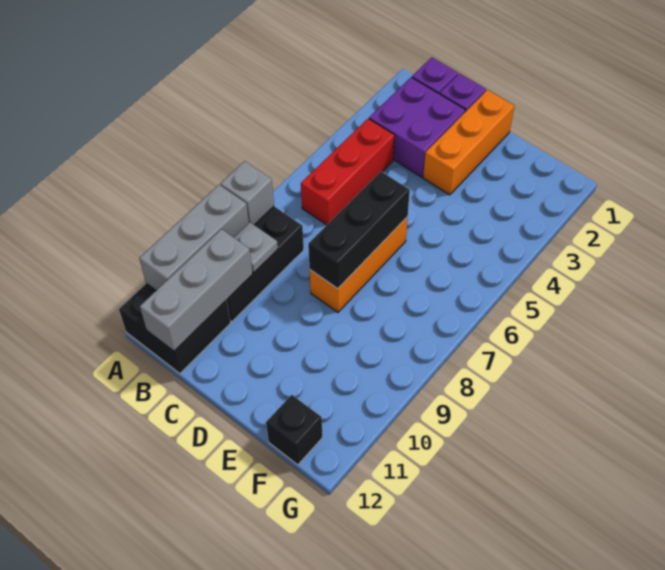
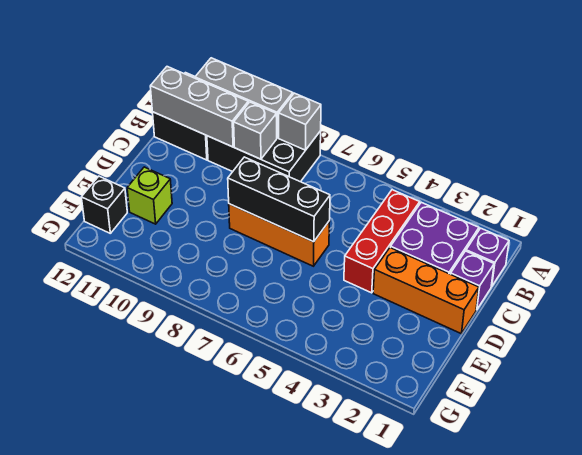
red 1x3 brick [301,119,395,225] -> red 1x3 brick turned to [344,190,420,293]
grey 1x1 plate [234,222,278,273] -> grey 1x1 brick [234,102,277,159]
none -> lime 1x1 brick [127,167,172,224]

